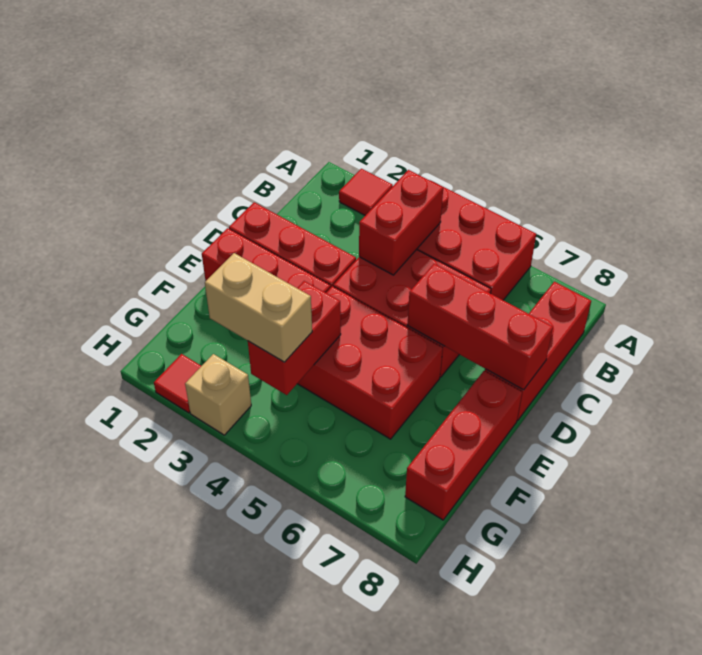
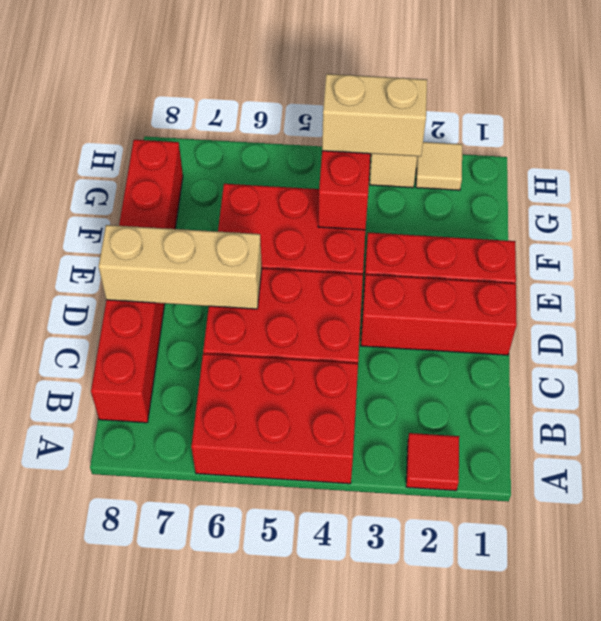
red 1x2 brick [359,170,443,275] -> none
red 1x3 brick [407,264,553,390] -> tan 1x3 brick [99,225,262,309]
red 1x1 tile [154,354,201,413] -> tan 1x1 tile [416,142,462,190]

